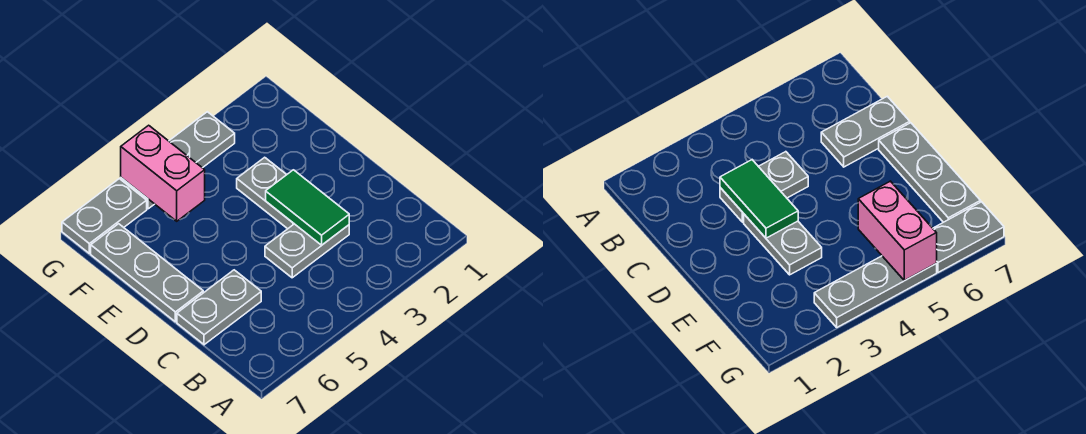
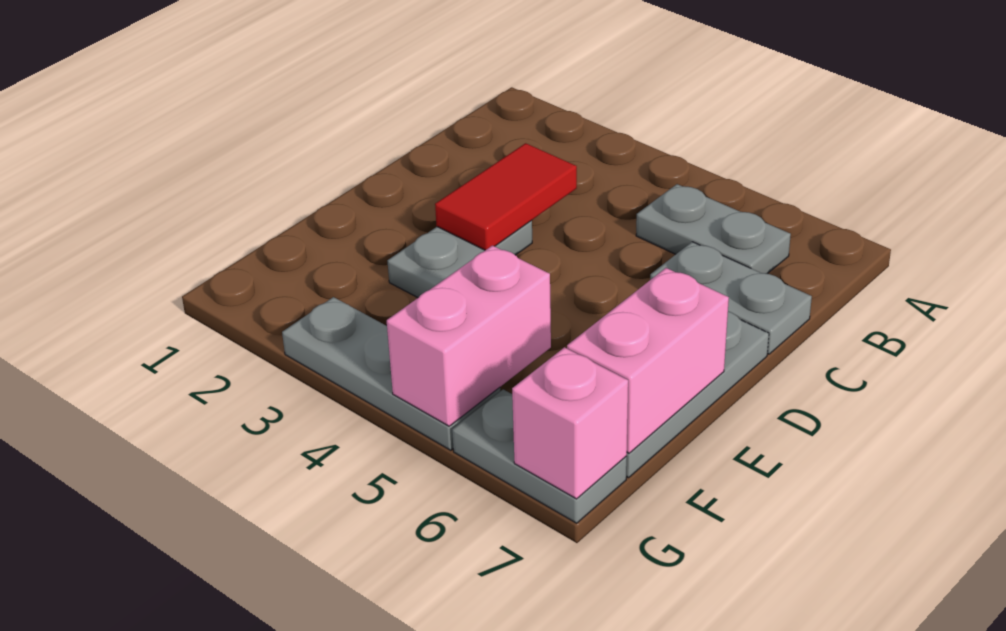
grey 1x2 plate [265,224,349,278] -> grey 1x2 plate moved to [636,184,791,274]
green 1x2 tile [266,170,349,245] -> red 1x2 tile [435,143,577,250]
none -> pink 1x2 brick [567,268,729,453]
none -> pink 1x1 brick [512,347,628,499]

